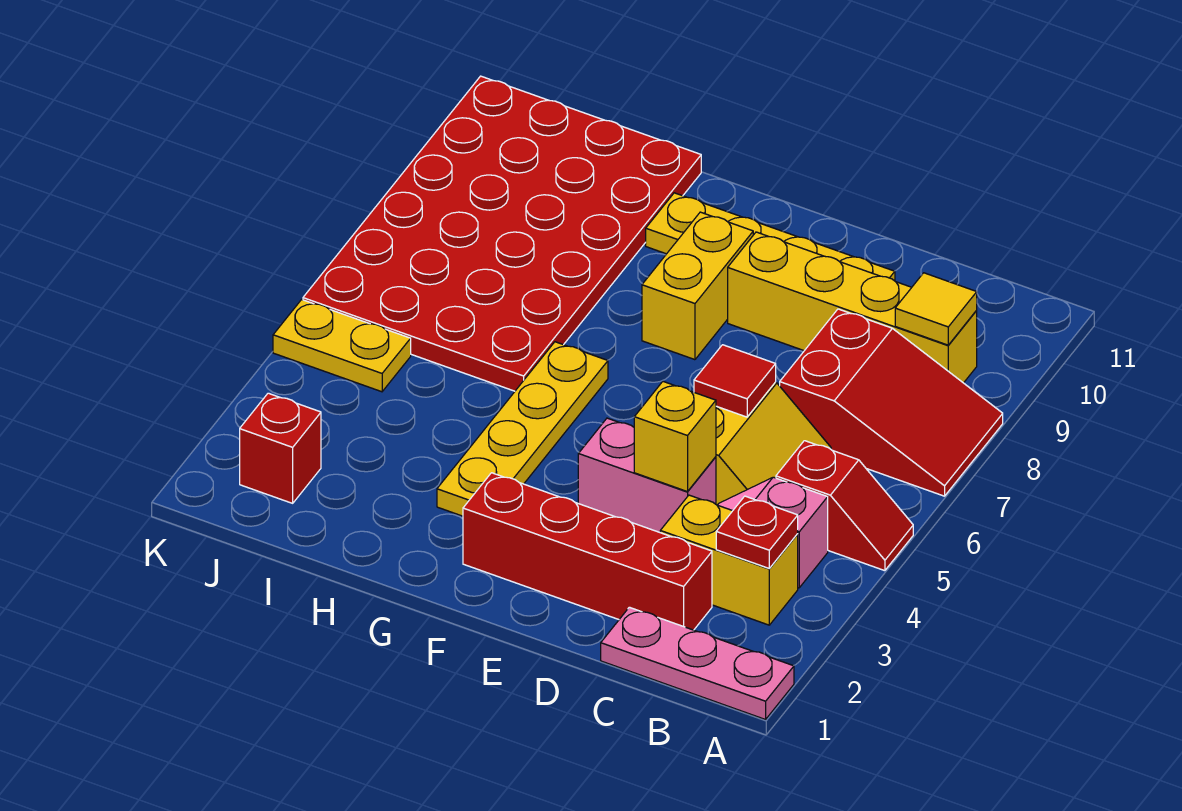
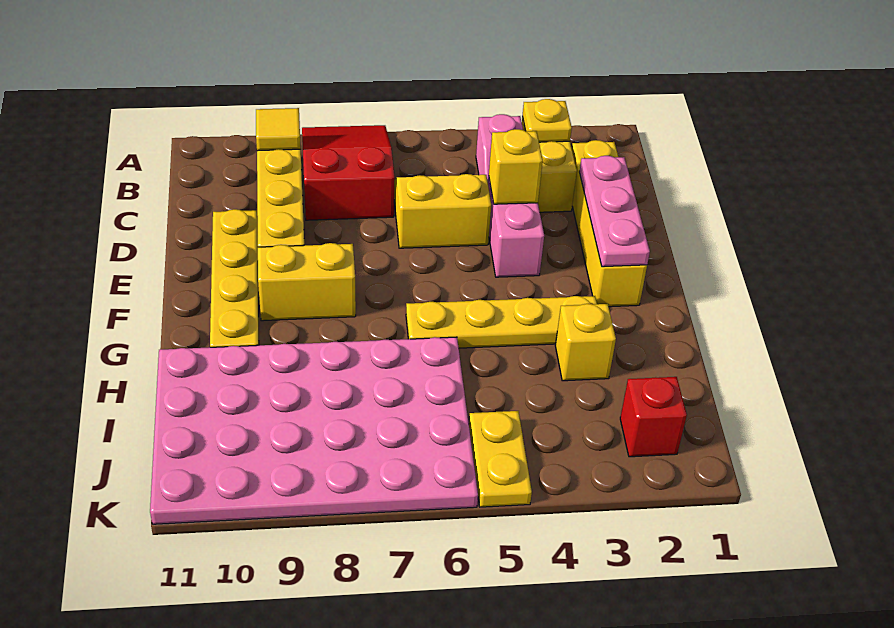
pink 1x3 plate [601,607,794,719] -> pink 1x3 plate moved to [579,156,650,267]
red 1x2 slope [776,441,913,571] -> none
red 1x1 plate [716,496,798,569] -> yellow 1x1 plate [522,99,572,142]
red 1x4 brick [463,473,712,630] -> yellow 1x4 brick [572,140,647,307]
red 1x1 tile [694,345,776,417] -> none
none -> yellow 1x1 brick [555,304,616,381]
red 4x6 plate [303,76,701,391] -> pink 4x6 plate [150,337,478,524]

